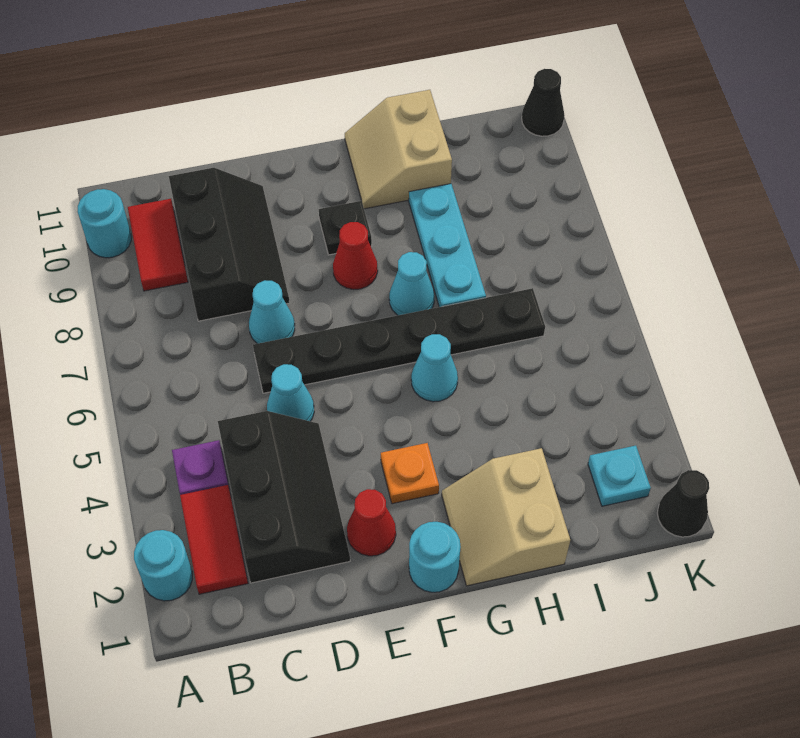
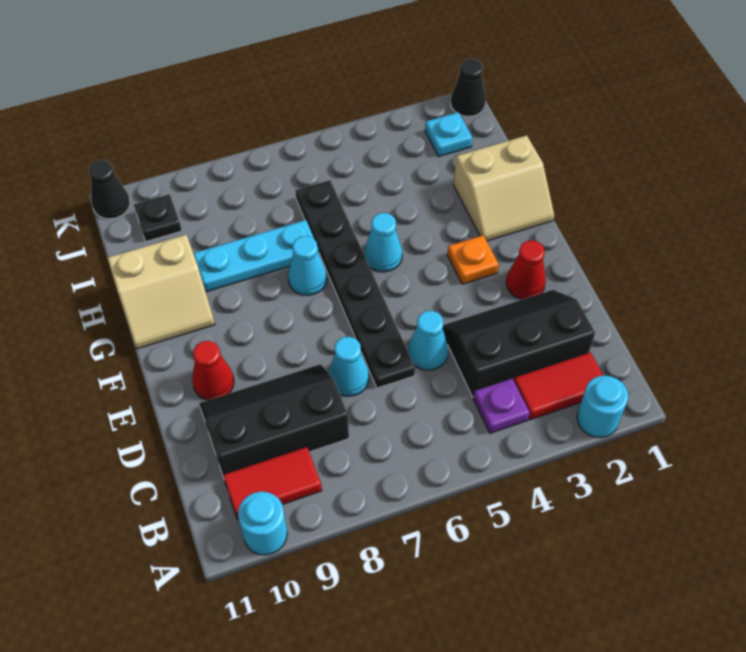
cyan 1x1 round brick [409,522,461,592] -> none
red 1x1 cone [333,222,378,290] -> red 1x1 cone moved to [192,341,234,400]
black 1x1 plate [319,201,372,255] -> black 1x1 plate moved to [134,194,182,241]

